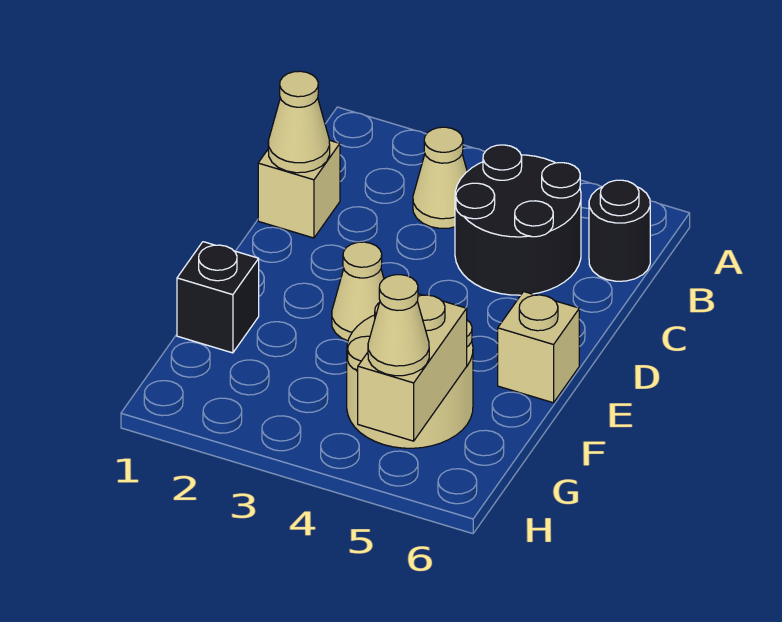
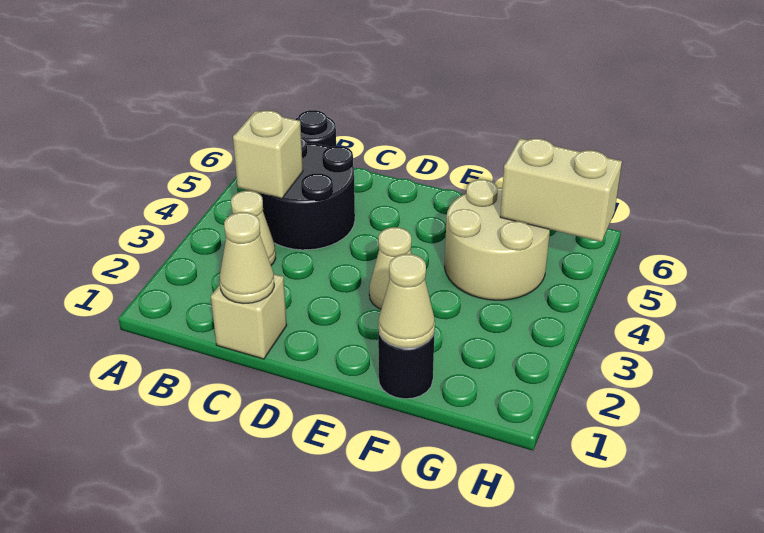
tan 1x1 brick [498,292,579,403] -> tan 1x1 brick moved to [233,111,303,199]
black 1x1 brick [177,242,259,353] -> black 1x1 round brick [378,329,435,399]
tan 1x1 cone [368,275,429,376] -> tan 1x1 cone moved to [378,254,435,348]

